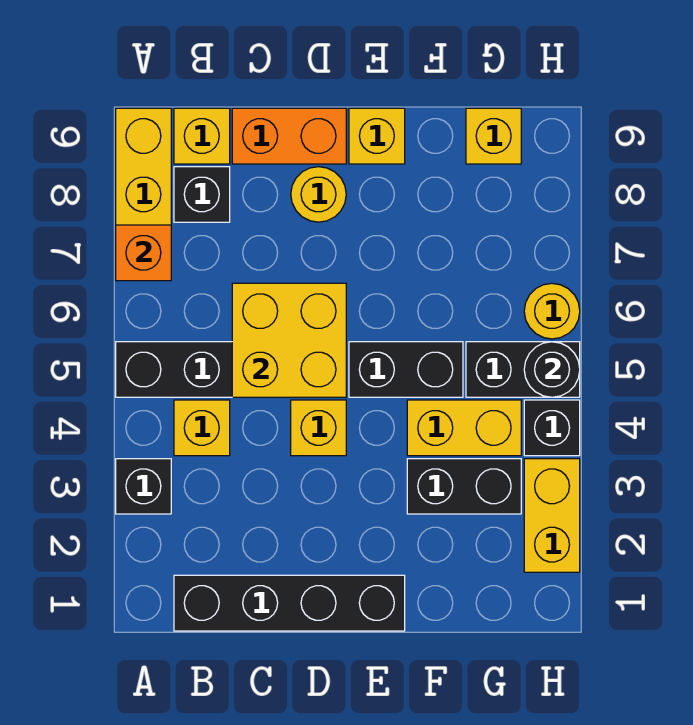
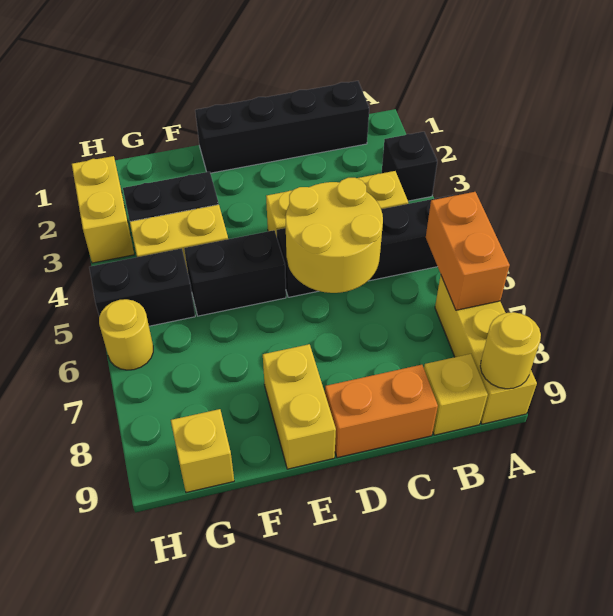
orange 1x1 brick [116,225,171,281] -> orange 1x2 brick [426,192,510,310]
black 1x1 brick [174,167,230,222] -> none
yellow 2x2 brick [232,283,346,397] -> yellow 2x2 round brick [285,178,383,293]
yellow 1x1 round brick [291,167,346,222] -> yellow 1x1 round brick moved to [480,312,541,389]
yellow 1x1 brick [349,108,405,164] -> yellow 1x2 brick [263,344,336,469]
black 1x1 brick [524,400,580,456] -> none
black 1x1 round brick [524,342,580,397] -> none

